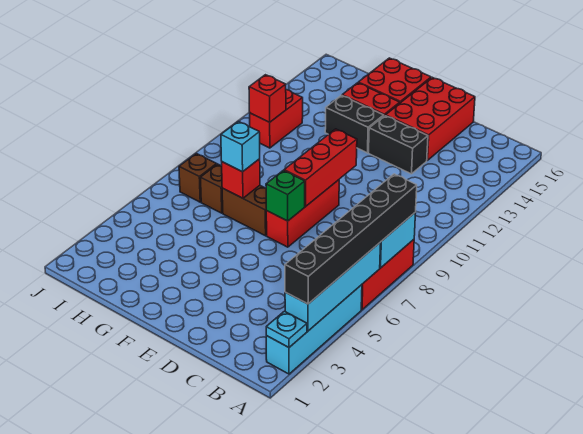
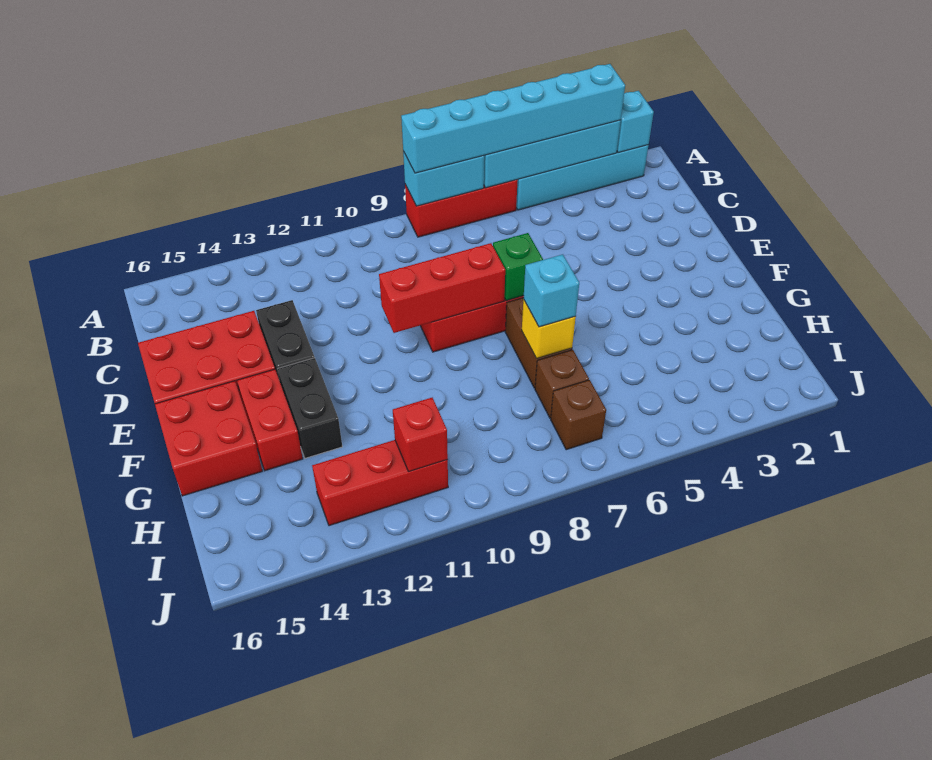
cyan 1x1 plate [266,311,307,347] -> cyan 1x1 brick [617,91,654,153]
black 1x6 brick [285,174,417,304] -> cyan 1x6 brick [401,64,625,173]
red 1x1 brick [222,159,260,198] -> yellow 1x1 brick [522,299,576,359]
red 1x2 brick [250,90,303,148] -> red 1x3 brick [312,440,448,526]

